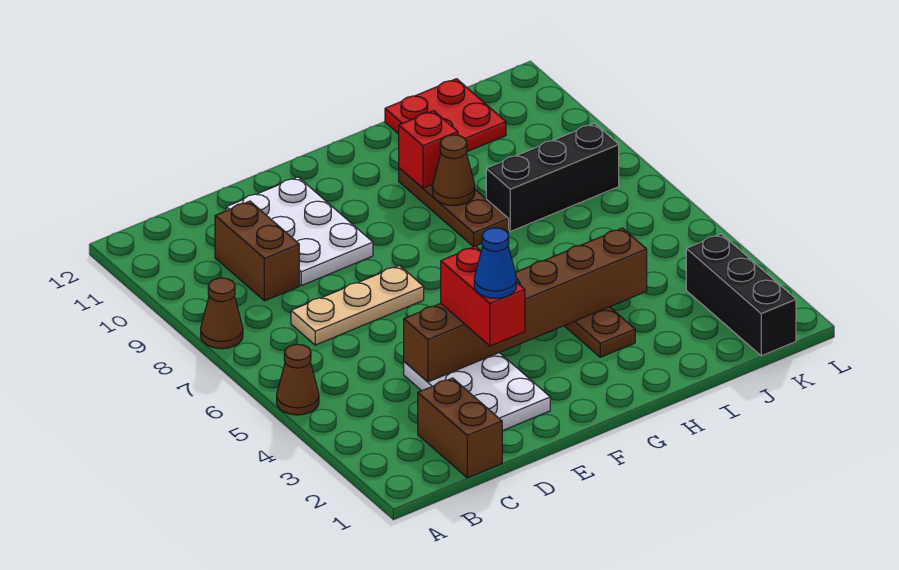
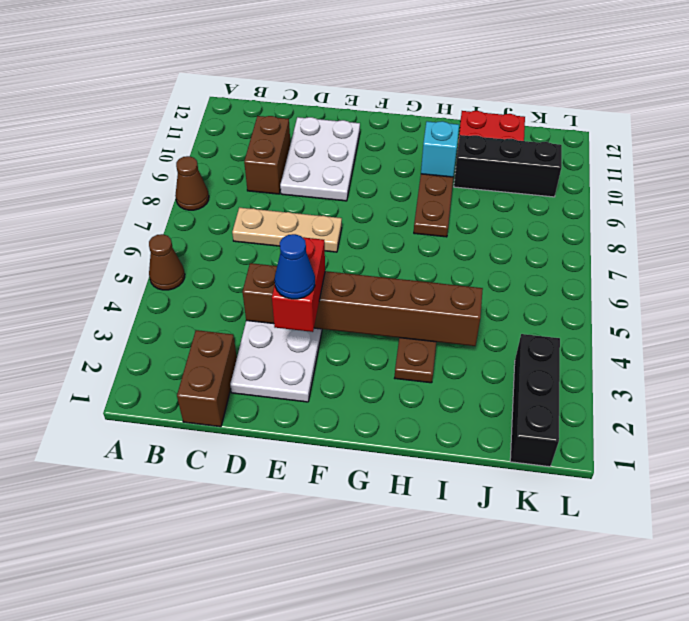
brown 1x1 cone [432,135,475,206] -> none
red 1x1 brick [399,111,458,188] -> cyan 1x1 brick [421,121,459,177]
black 1x3 brick [486,123,619,231] -> black 1x3 brick moved to [454,135,562,197]

